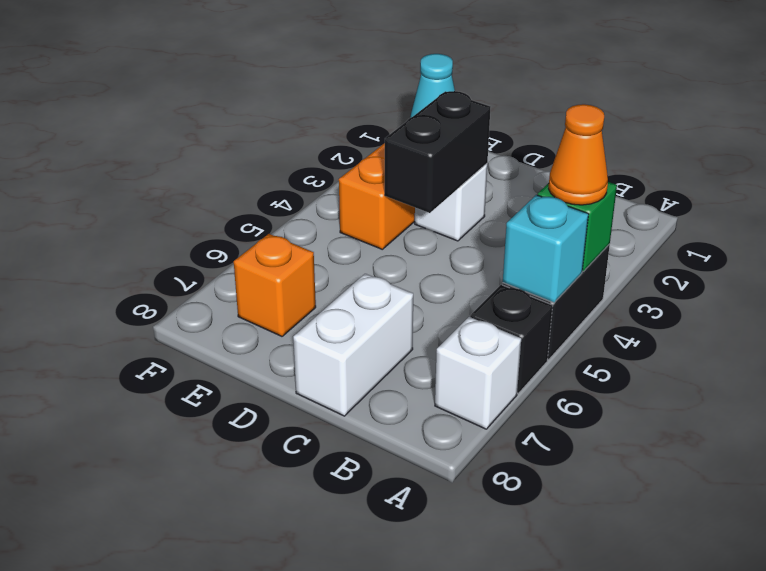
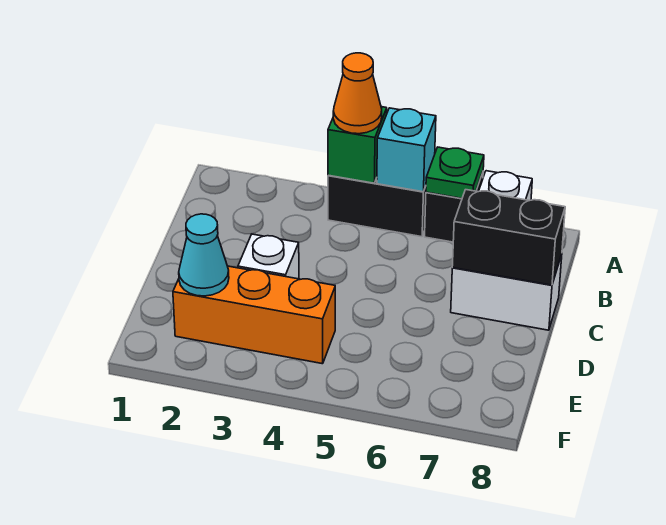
none -> green 1x1 plate [426,147,484,198]
black 1x2 brick [385,91,490,213] -> black 1x2 brick moved to [452,190,565,285]
orange 1x1 brick [234,234,316,336] -> none

